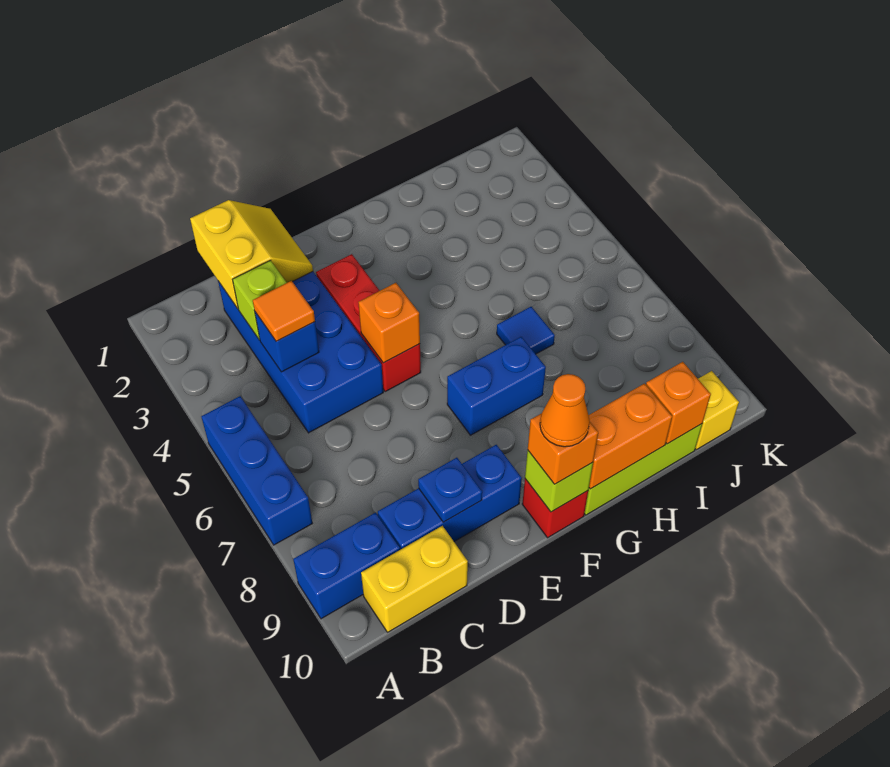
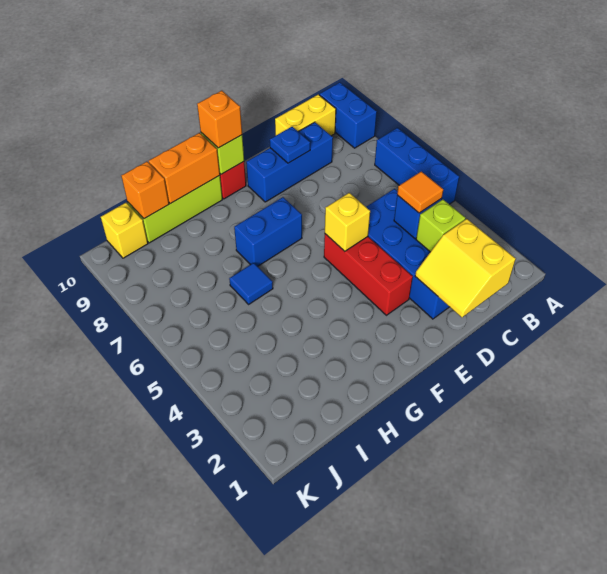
blue 1x2 brick [293,513,400,619] -> blue 1x2 brick turned to [319,82,377,148]
orange 1x1 brick [358,283,420,363] -> yellow 1x1 brick [325,193,370,251]
orange 1x1 cone [540,374,590,447] -> none

